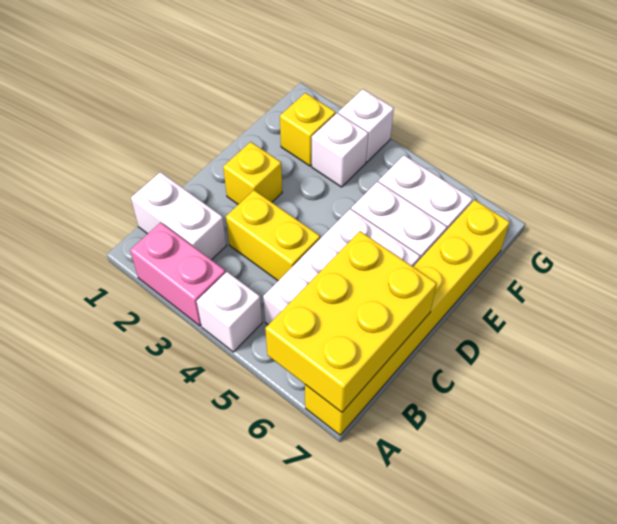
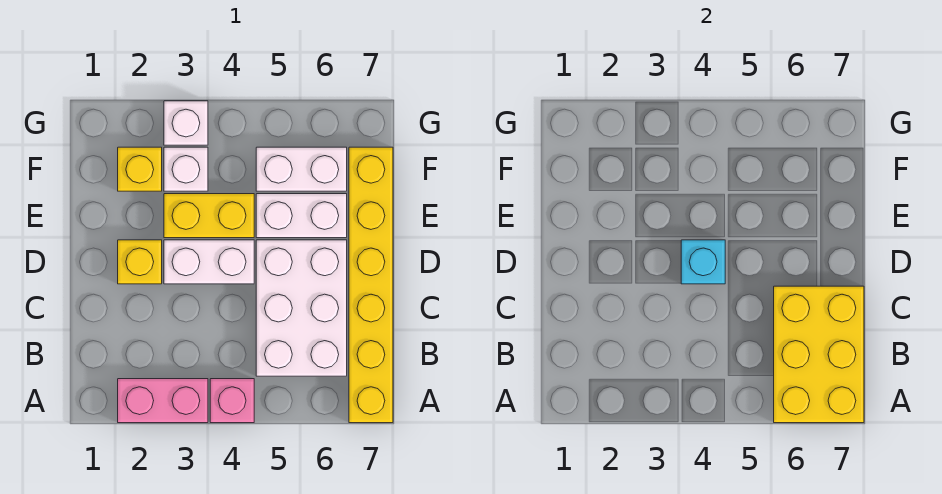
white 1x1 brick [197,272,262,352] -> pink 1x1 brick [210,379,254,423]
white 1x2 brick [131,172,226,260] -> white 1x2 brick moved to [164,240,254,284]
yellow 1x2 brick [226,190,320,281] -> yellow 1x2 brick moved to [164,194,254,238]
none -> cyan 1x1 brick [681,240,725,284]

